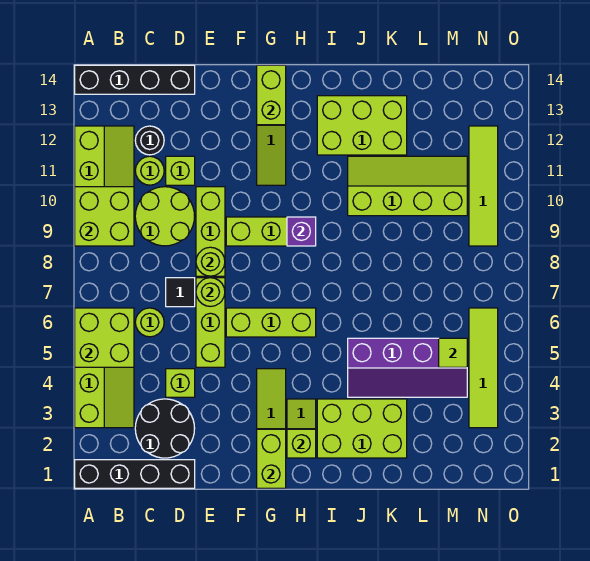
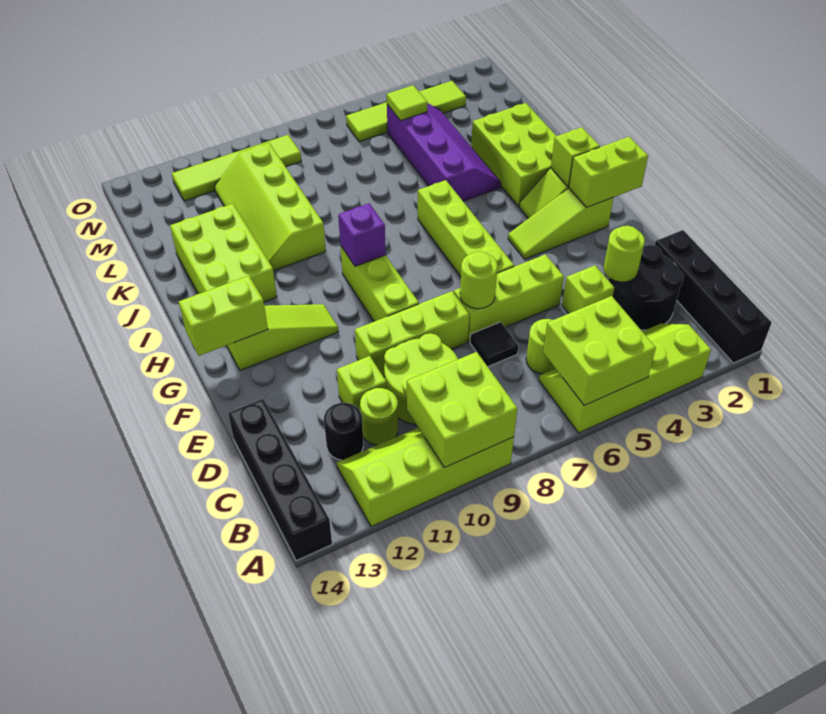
lime 1x1 round brick [196,247,225,276] -> lime 1x1 round brick moved to [603,226,645,282]
lime 1x3 brick [226,308,316,337] -> lime 1x4 brick [418,180,514,276]

